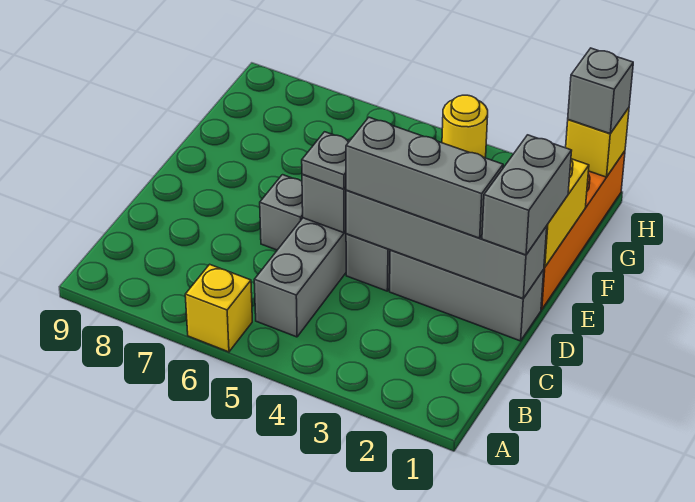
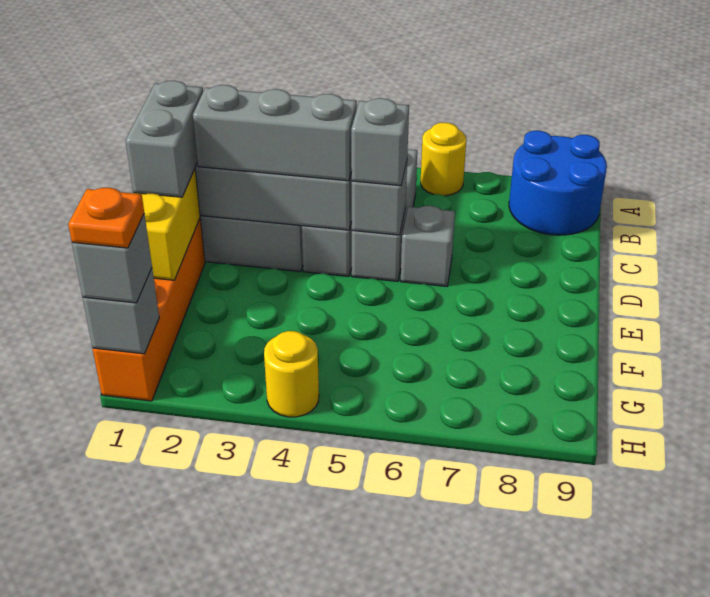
yellow 1x1 brick [185,264,252,352] -> yellow 1x1 round brick [421,123,466,196]
none -> blue 2x2 round brick [509,131,607,235]
grey 1x1 plate [302,132,350,189] -> grey 1x1 brick [351,98,409,186]
yellow 1x1 brick [566,108,629,177] -> grey 1x1 brick [83,269,159,354]
none -> orange 1x1 plate [68,188,144,248]

